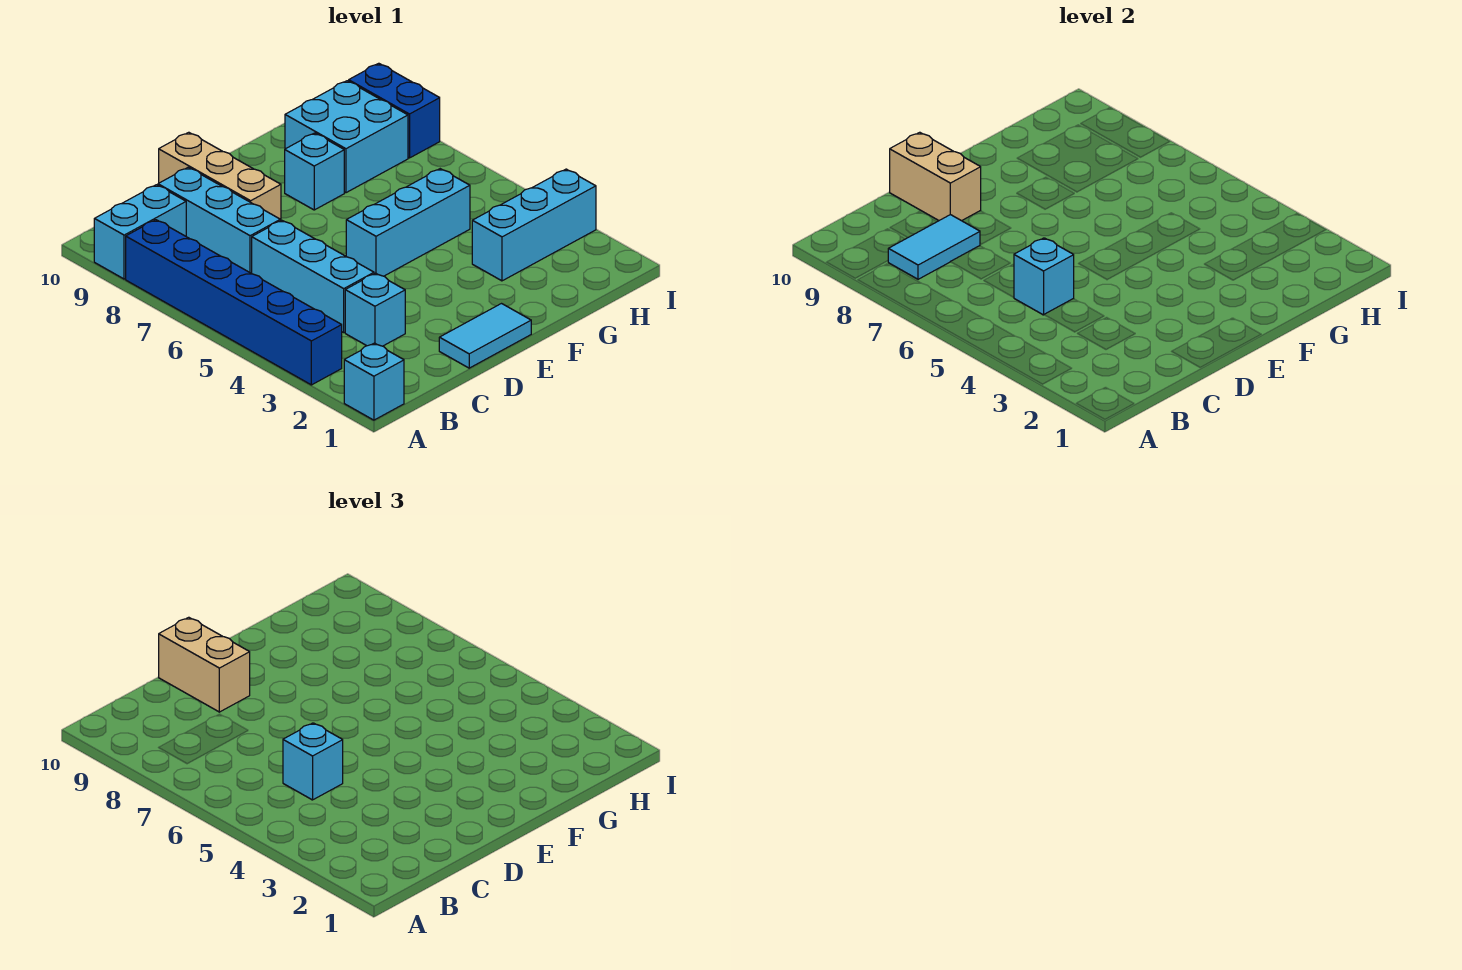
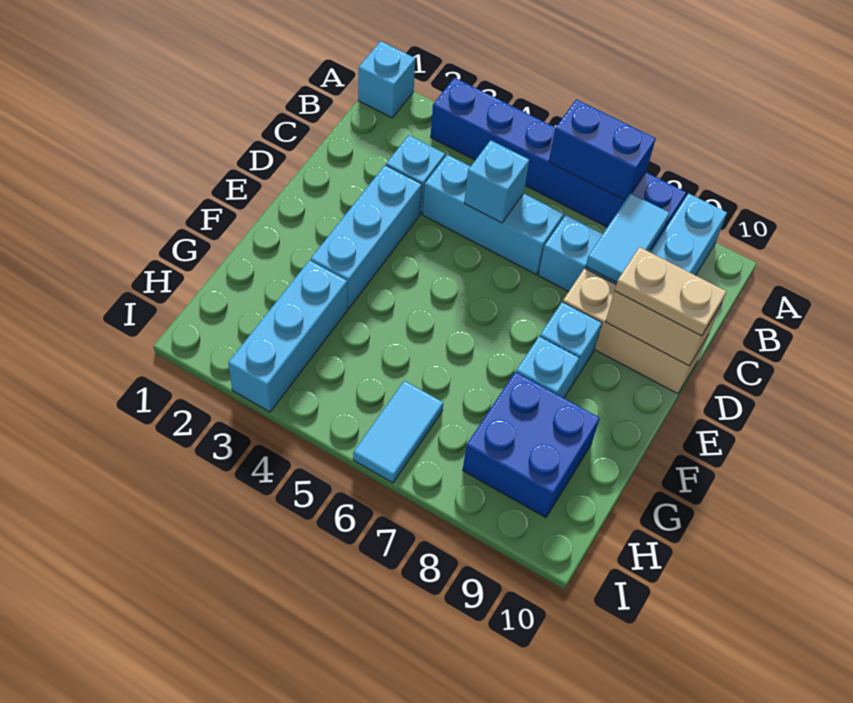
cyan 1x1 brick [283,723,343,800] -> cyan 1x1 brick moved to [540,302,602,383]
cyan 1x2 tile [439,304,531,368] -> cyan 1x2 tile moved to [353,381,443,483]
tan 1x2 brick [159,617,250,712] -> tan 1x2 plate [615,247,727,336]
cyan 1x3 brick [346,169,470,276] -> cyan 1x3 brick moved to [311,165,422,309]
cyan 2x2 brick [285,81,408,193] -> blue 2x2 brick [463,372,600,518]
blue 1x2 brick [349,63,440,158] -> blue 1x2 brick moved to [549,99,656,200]

